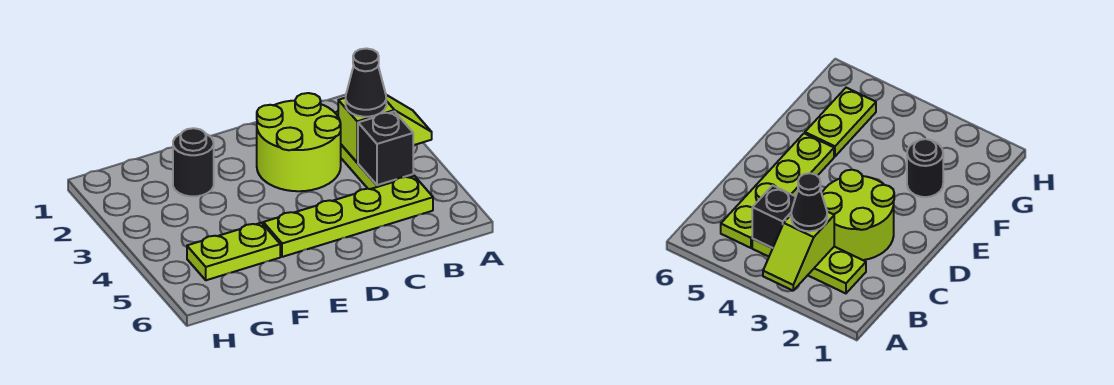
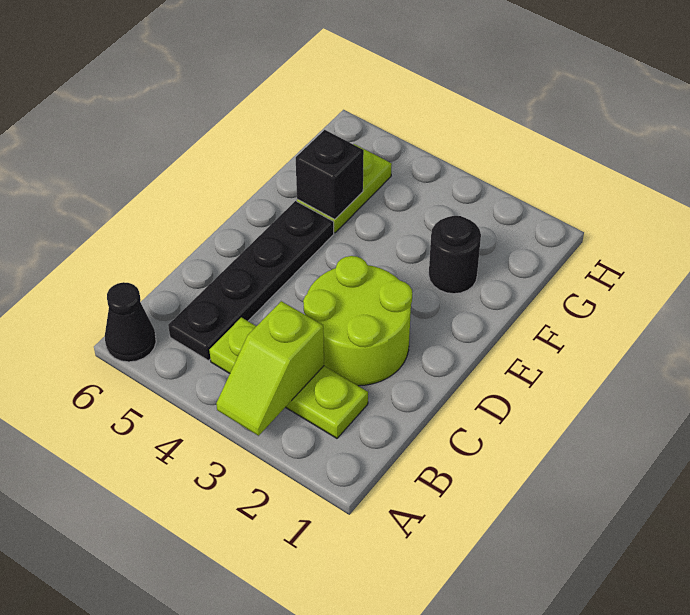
black 1x1 cone [346,49,386,117] -> black 1x1 cone moved to [105,282,156,362]
black 1x1 brick [358,111,413,185] -> black 1x1 brick moved to [296,130,364,220]
lime 1x4 plate [263,176,433,257] -> black 1x4 plate [168,201,334,361]

